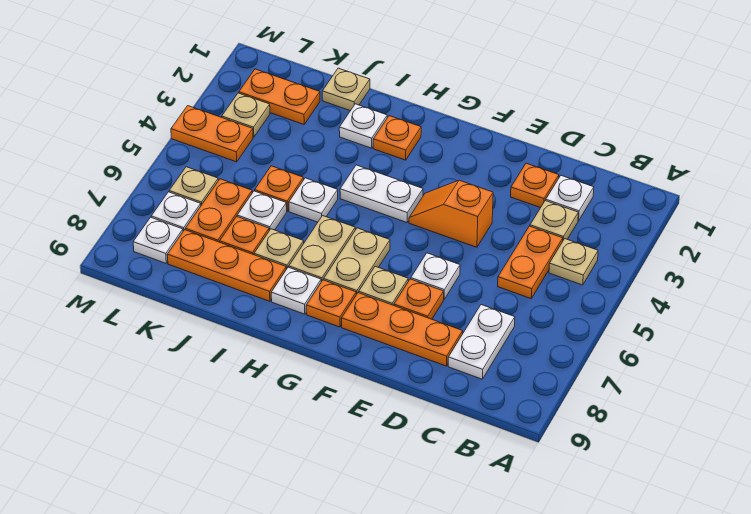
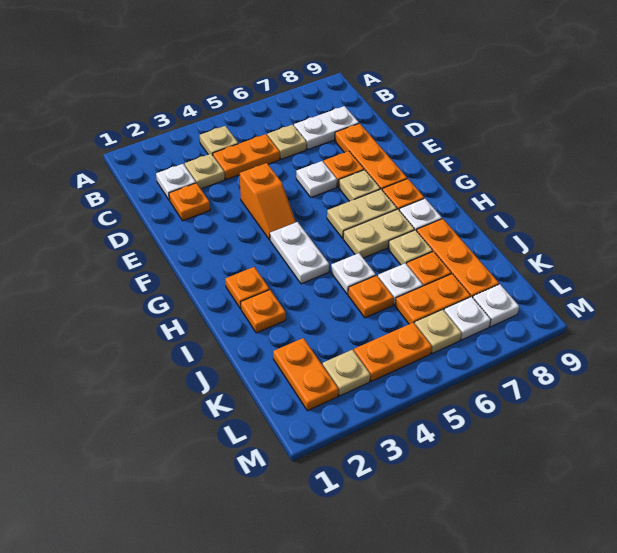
white 1x1 plate [339,104,387,148] -> orange 1x1 plate [241,290,286,333]
tan 1x1 plate [322,68,370,111] -> tan 1x1 plate moved to [267,125,307,159]
orange 1x2 plate [171,106,253,162] -> orange 1x2 plate turned to [354,323,432,382]

